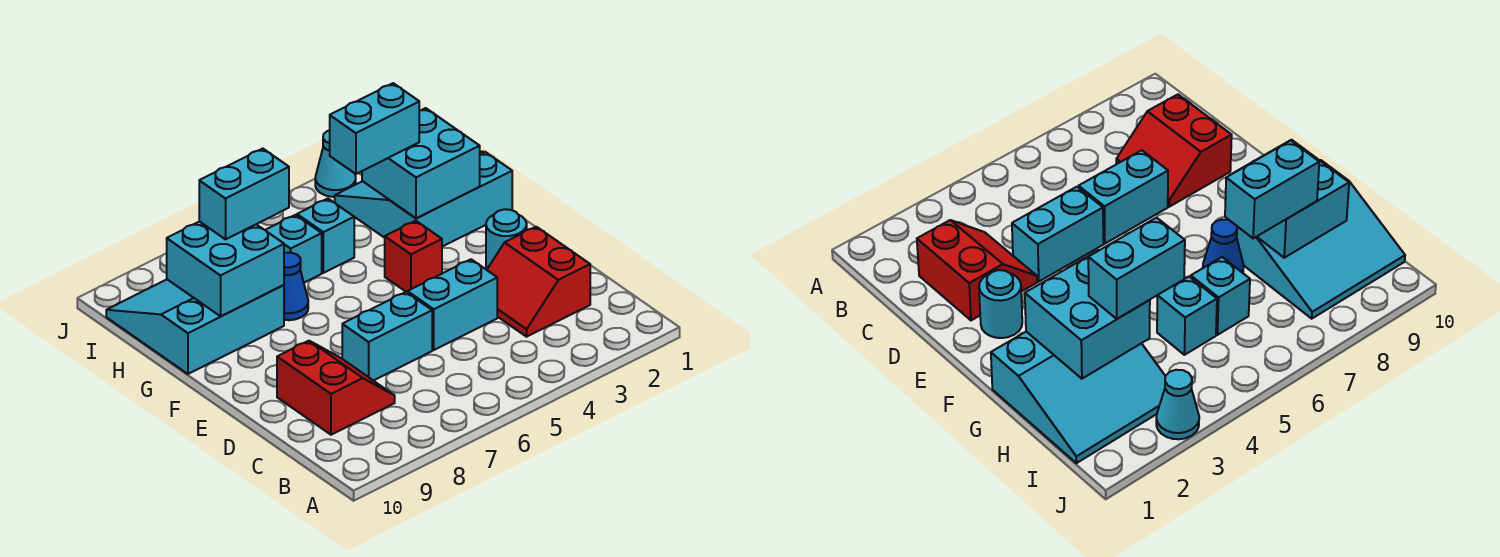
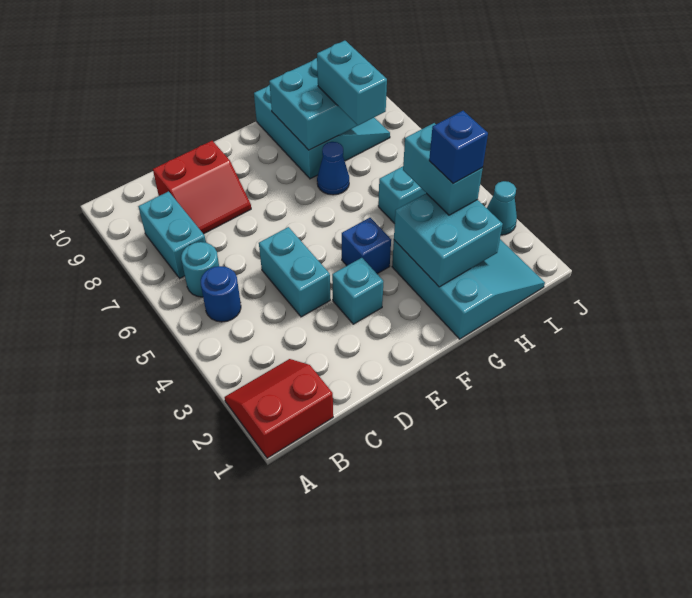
none -> blue 1x1 round brick [201,266,241,322]
red 2x2 slope [487,227,590,337] -> red 2x2 slope moved to [224,359,333,458]
cyan 1x2 brick [342,292,432,381] -> cyan 1x2 brick moved to [138,191,206,278]
cyan 1x1 round brick [486,209,527,269] -> cyan 1x1 round brick moved to [181,242,219,297]
red 1x1 brick [385,221,442,292] -> blue 1x1 brick [342,218,391,274]
none -> blue 1x1 brick [429,111,488,184]
cyan 1x1 brick [266,215,322,283] -> cyan 1x1 brick moved to [332,258,383,324]

